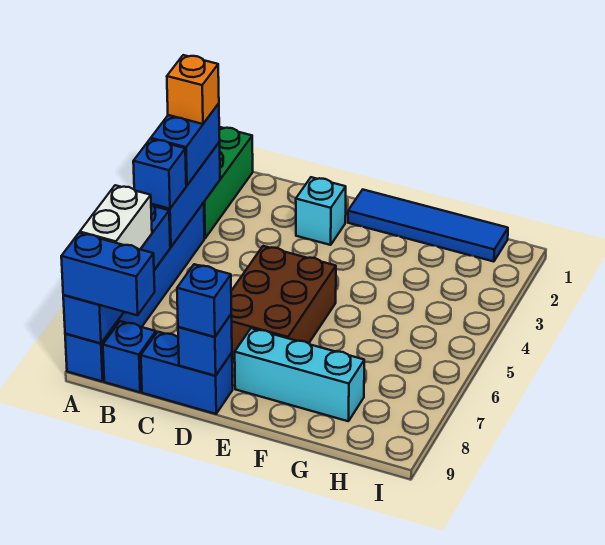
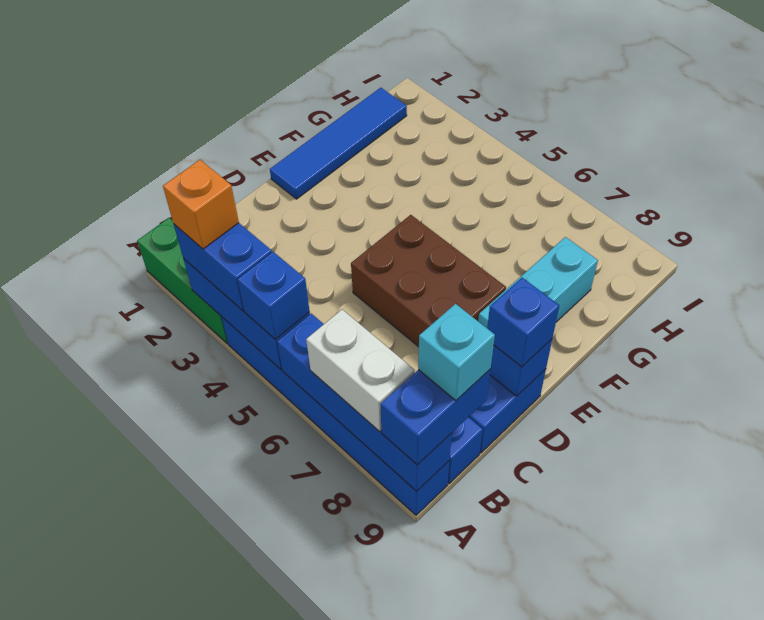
cyan 1x1 brick [296,177,346,245] -> cyan 1x1 brick moved to [418,304,495,401]

